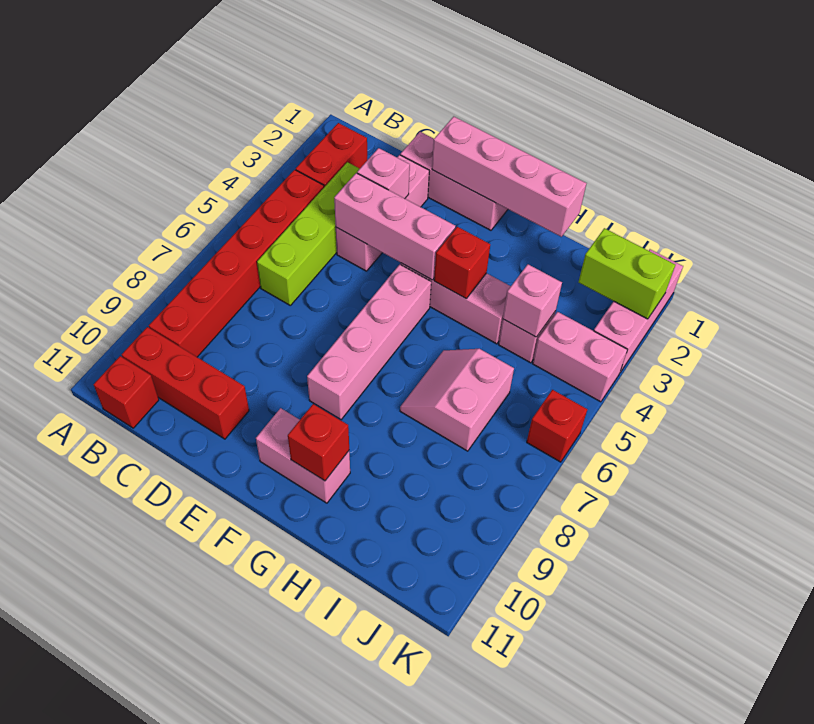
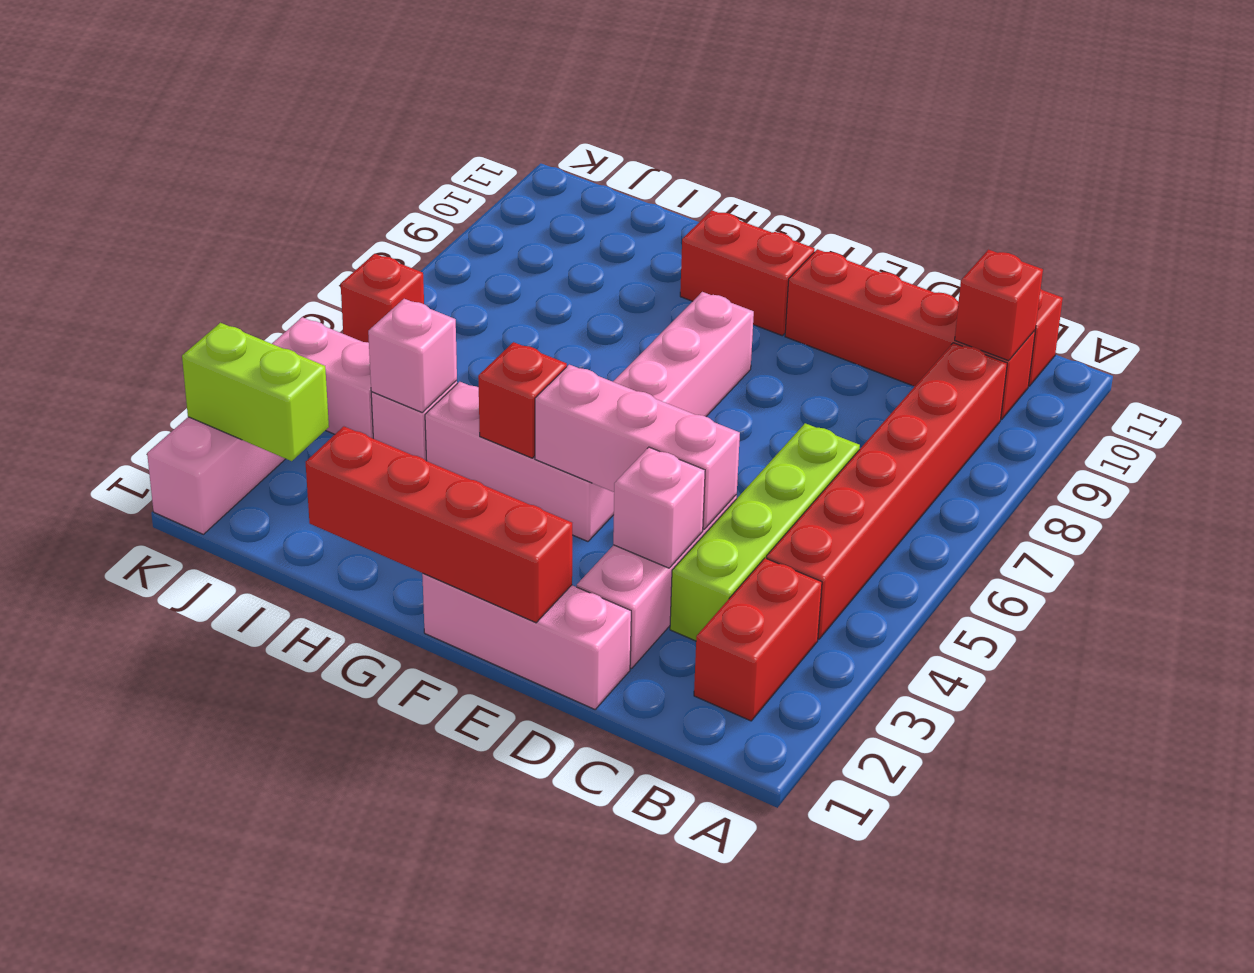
red 1x3 brick [122,327,249,439] -> red 1x4 brick [785,249,1035,420]
pink 1x4 brick [432,117,586,237] -> red 1x4 brick [306,427,572,623]
pink 1x2 brick [256,408,350,503] -> red 1x2 brick [680,210,815,336]
red 1x1 brick [288,404,349,481] -> red 1x1 brick moved to [955,250,1043,361]
pink 2x2 slope [400,349,514,451] -> none

